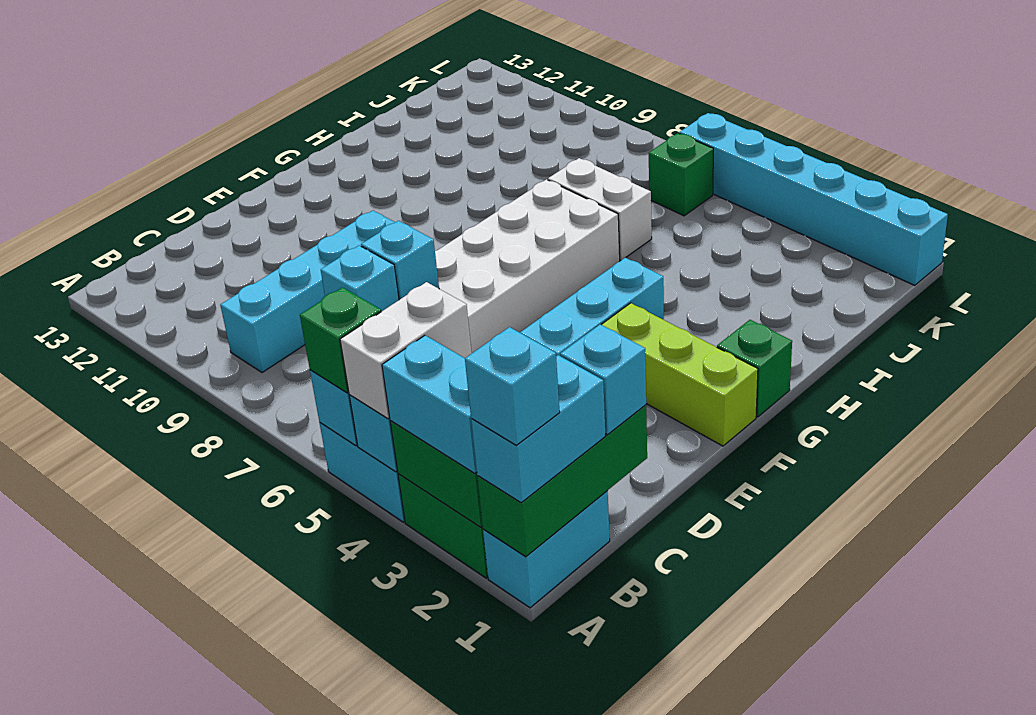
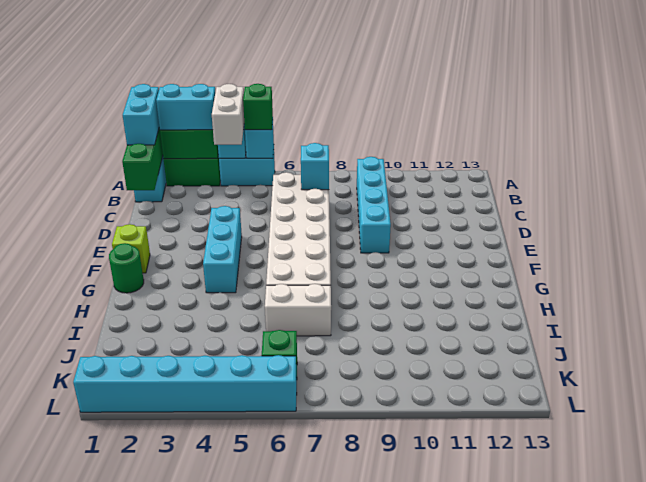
cyan 1x1 brick [465,327,560,445] -> none
cyan 1x1 brick [560,324,646,435] -> none
cyan 1x1 brick [361,221,439,300] -> none
lime 1x3 brick [601,303,758,446] -> lime 1x1 brick [112,224,150,273]
green 1x1 brick [717,320,792,417] -> green 1x1 round brick [109,243,144,293]

